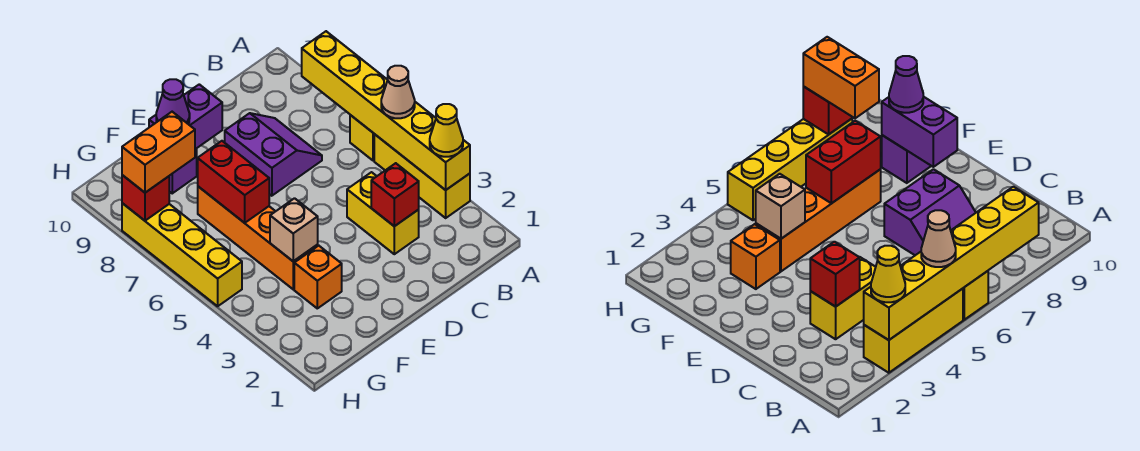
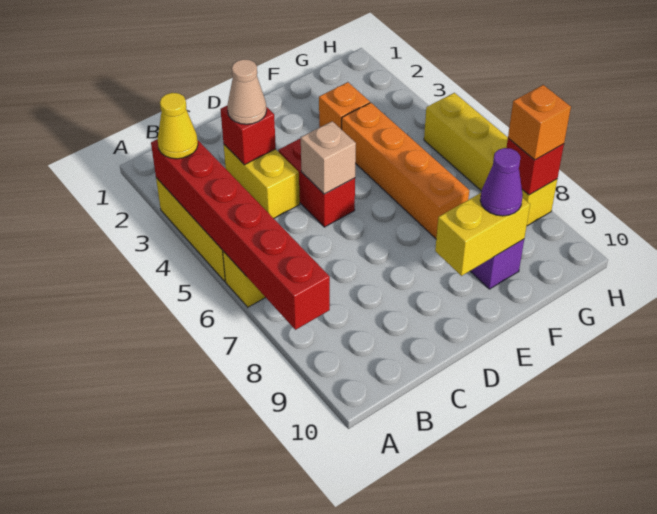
yellow 1x6 brick [302,31,470,190] -> red 1x6 brick [151,139,330,330]
tan 1x1 cone [381,66,415,118] -> tan 1x1 cone moved to [227,59,267,124]
purple 2x2 slope [225,113,322,196] -> none
purple 1x2 brick [149,84,222,149] -> yellow 1x2 brick [435,193,530,276]
tan 1x1 brick [270,198,318,261] -> tan 1x1 brick moved to [301,121,356,194]
red 1x2 brick [198,141,269,223] -> red 1x2 brick moved to [278,138,355,227]
orange 1x2 brick [122,112,195,193] -> orange 1x1 brick [508,85,571,160]

